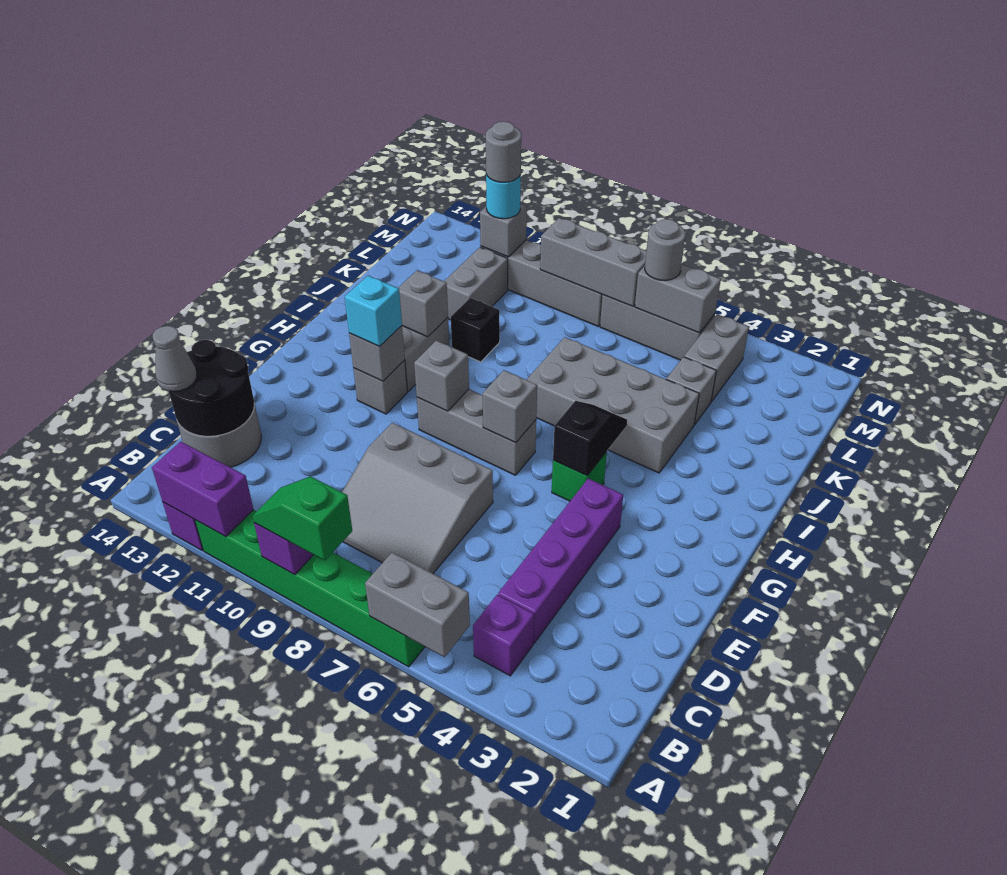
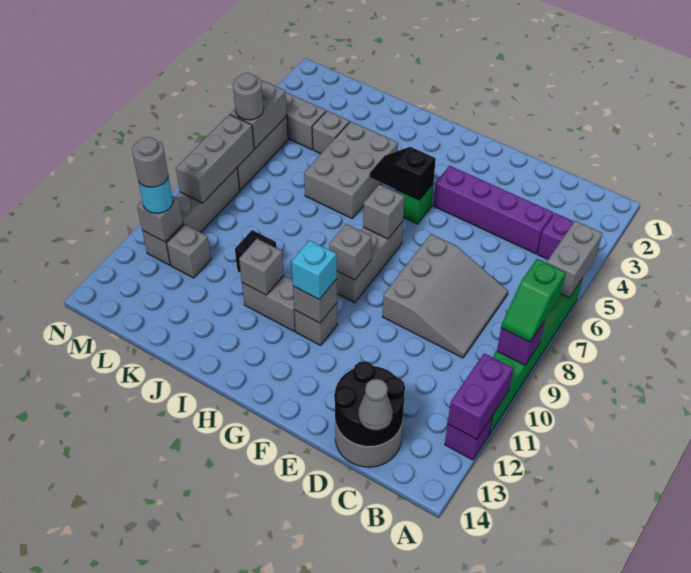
grey 2x4 brick [527,337,699,473] -> grey 2x3 brick [304,121,398,218]
grey 1x2 brick [444,247,508,320] -> grey 1x1 brick [167,224,211,278]

